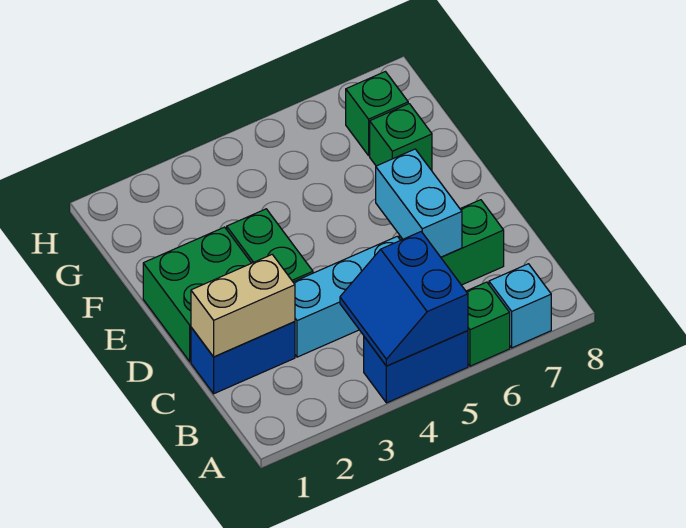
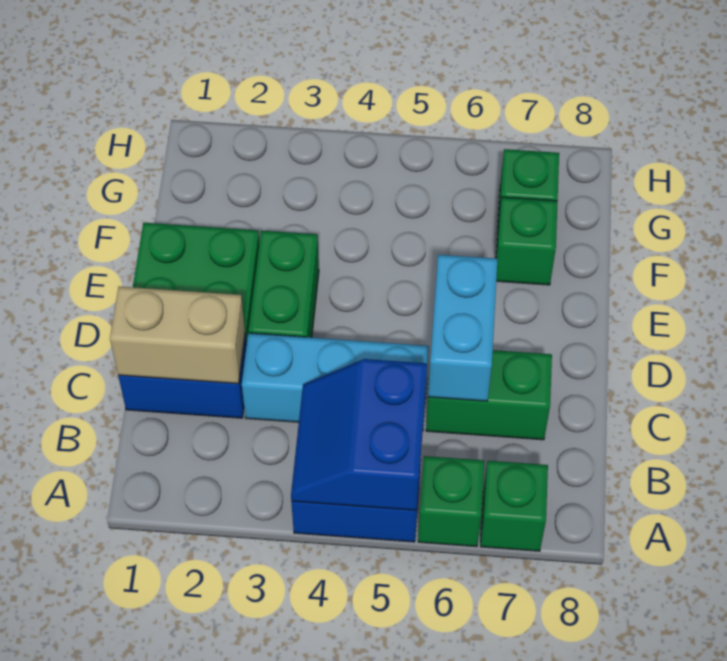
cyan 1x1 brick [489,264,551,348] -> green 1x1 brick [480,461,548,551]

